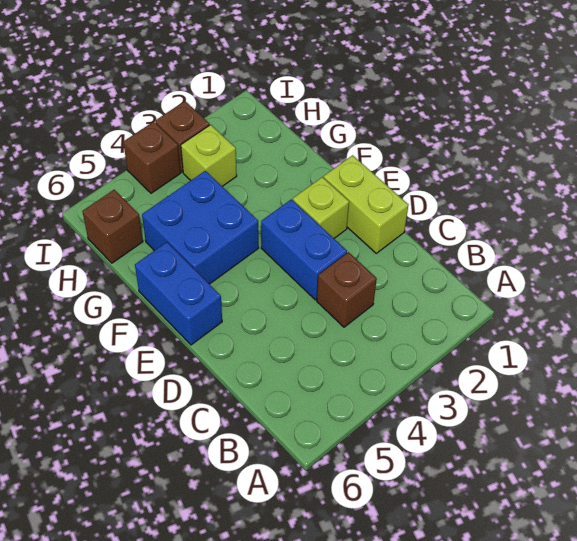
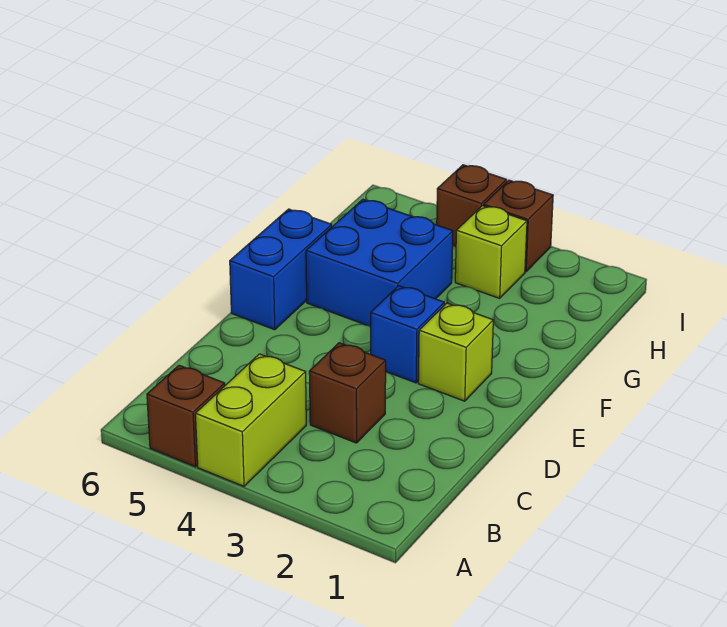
lime 1x2 brick [324,155,408,253] -> lime 1x2 brick moved to [195,354,306,486]
blue 1x2 brick [261,199,347,300] -> blue 1x1 brick [371,286,444,383]
brown 1x1 brick [82,190,143,263] -> brown 1x1 brick moved to [147,365,225,467]

